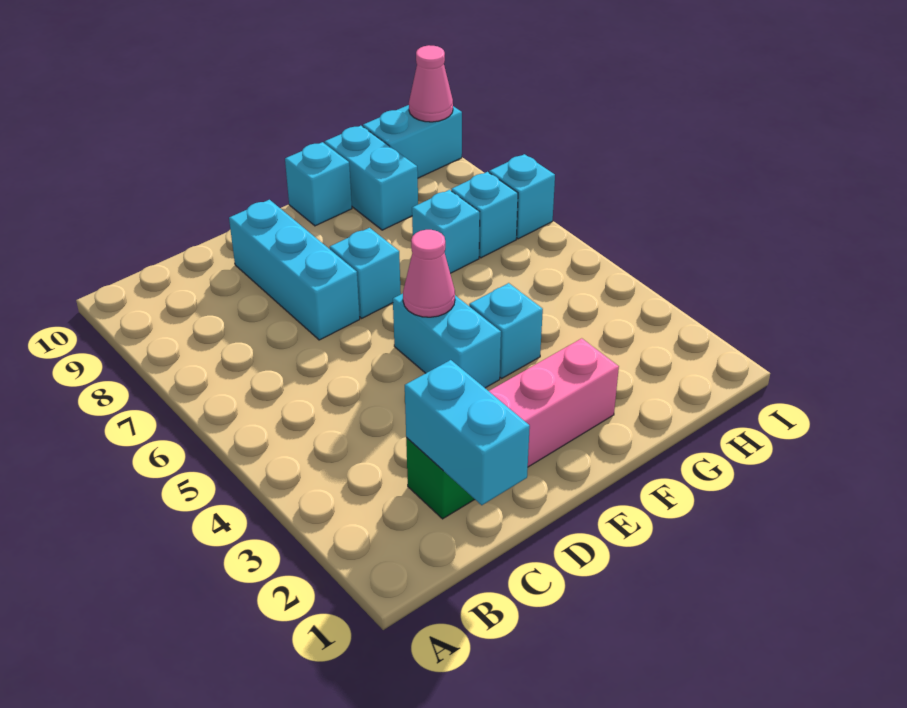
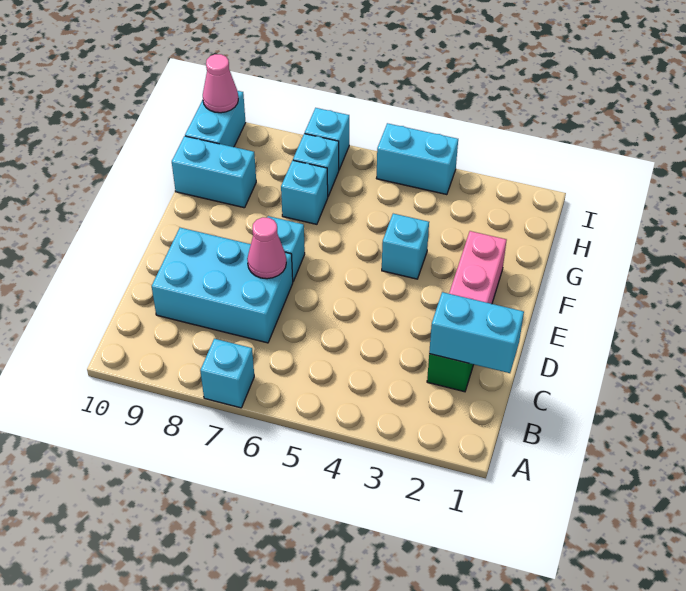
cyan 1x3 brick [229,200,360,340] -> cyan 2x3 brick [152,228,293,343]
cyan 1x2 brick [393,294,501,388] -> cyan 1x2 brick moved to [376,123,458,195]
pink 1x1 cone [403,230,455,317] -> pink 1x1 cone moved to [247,217,286,279]
cyan 1x1 brick [285,142,352,226] -> cyan 1x1 brick moved to [200,339,254,408]

